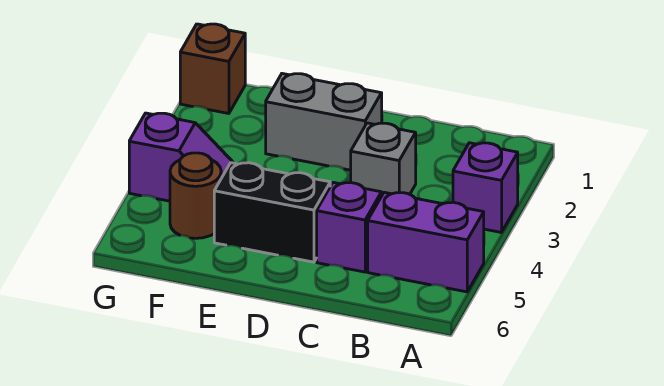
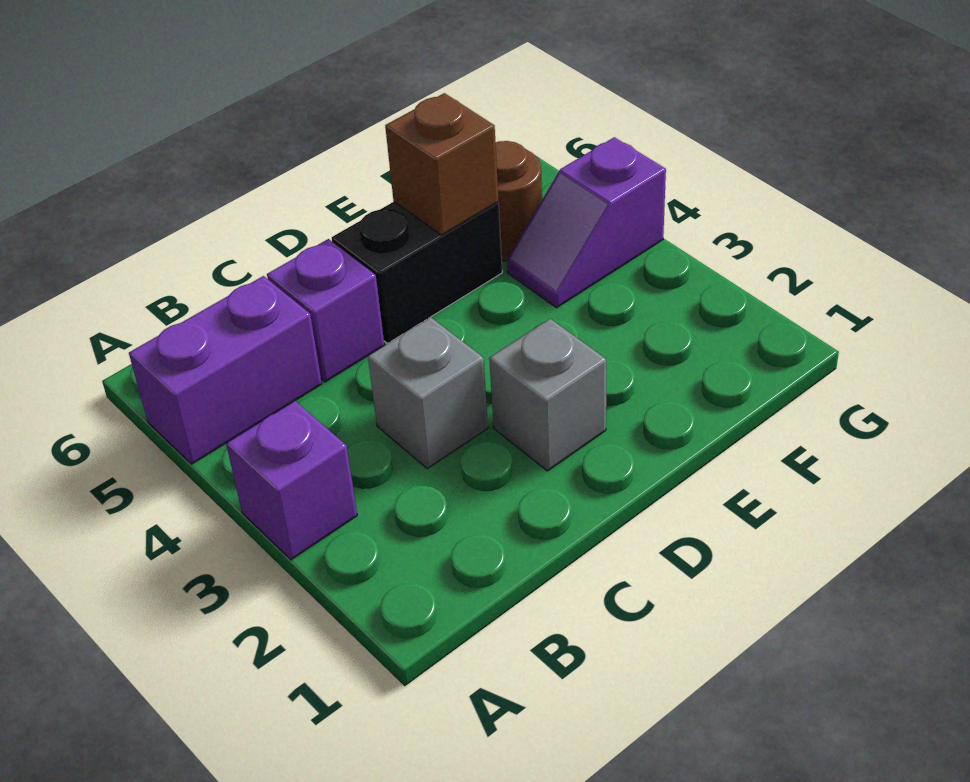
grey 1x2 brick [266,74,382,170] -> grey 1x1 brick [489,319,606,471]
brown 1x1 brick [180,24,245,114] -> brown 1x1 brick moved to [385,93,499,235]

